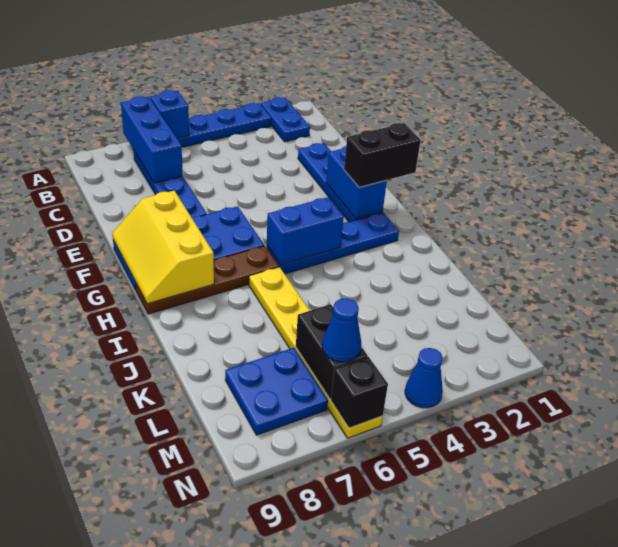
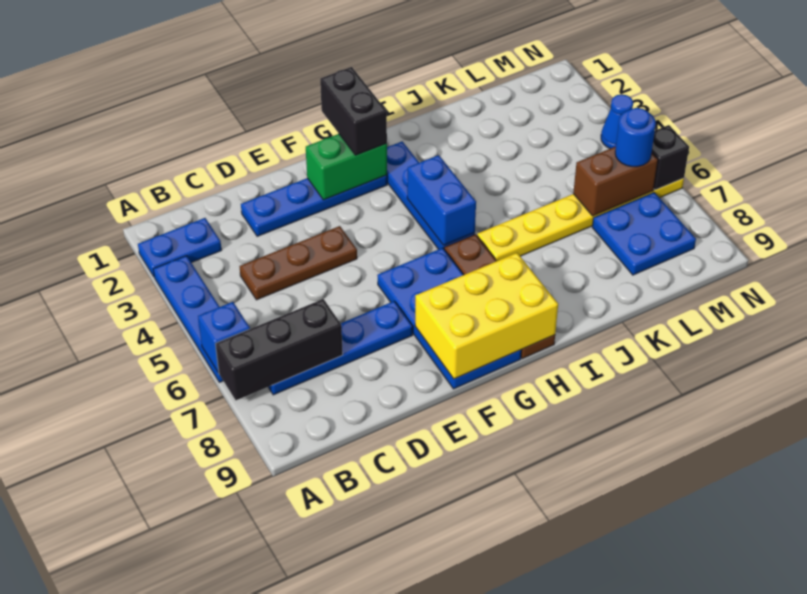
blue 1x3 brick [121,96,183,183] -> black 1x3 brick [216,299,343,400]
none -> brown 1x3 plate [240,226,357,300]
blue 1x2 brick [326,146,387,219] -> green 1x2 brick [306,134,387,200]
yellow 2x3 slope [112,191,214,304] -> yellow 2x3 brick [415,253,558,379]
black 1x2 brick [296,304,368,399] -> brown 1x2 brick [573,147,658,216]
blue 1x1 cone [322,298,361,362] -> blue 1x1 round brick [615,108,656,167]

